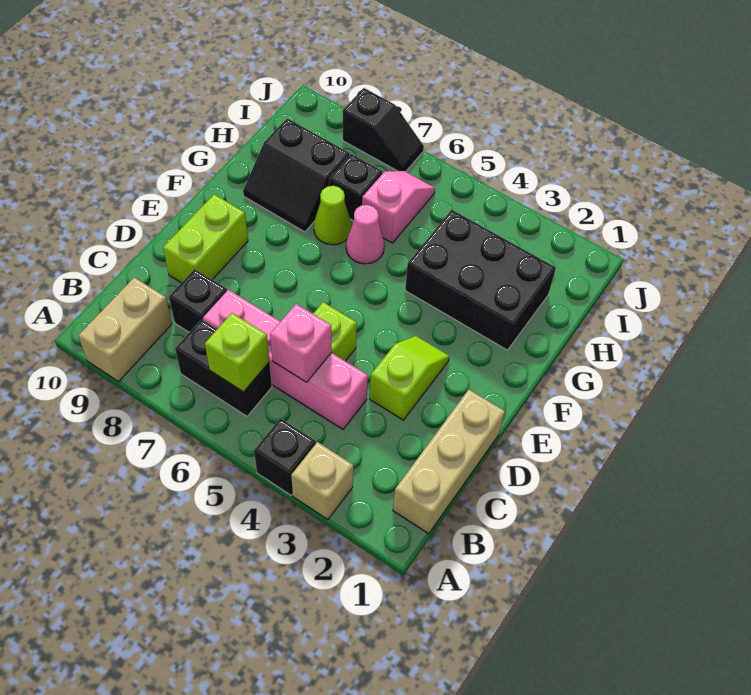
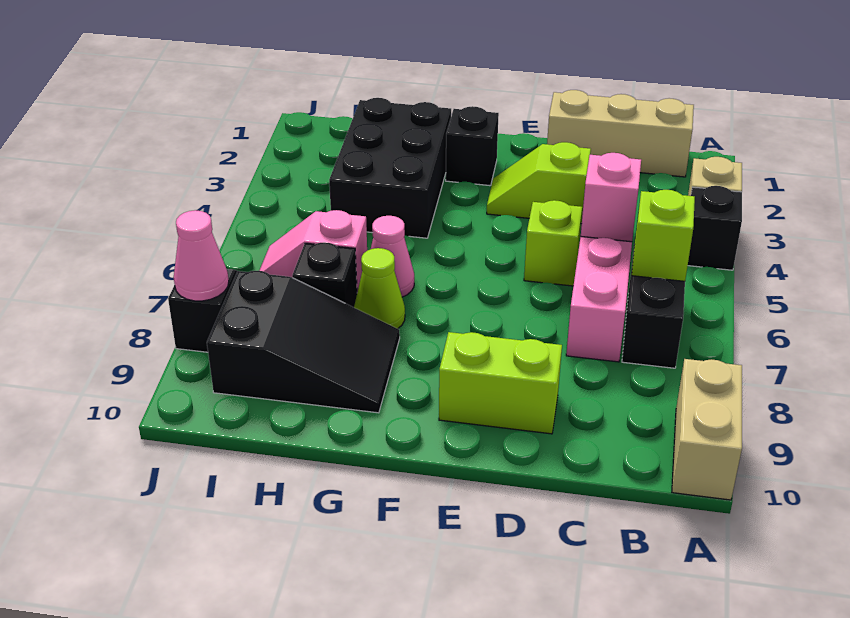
tan 1x2 brick [78,277,172,382] -> tan 1x2 brick turned to [672,359,742,500]
black 1x1 brick [169,269,227,332] -> black 1x1 brick moved to [446,106,499,186]
black 2x2 slope [243,118,350,232] -> black 2x3 slope [207,271,400,413]
none -> pink 1x1 cone [174,210,229,301]

